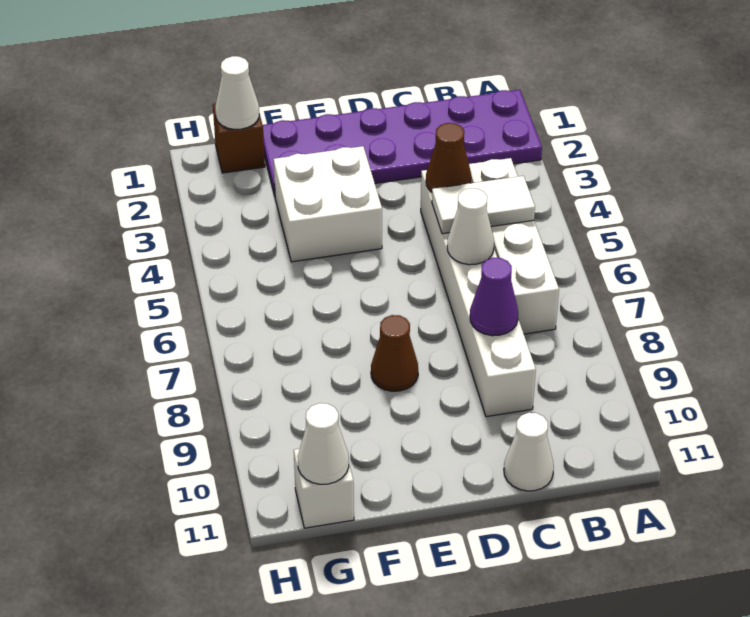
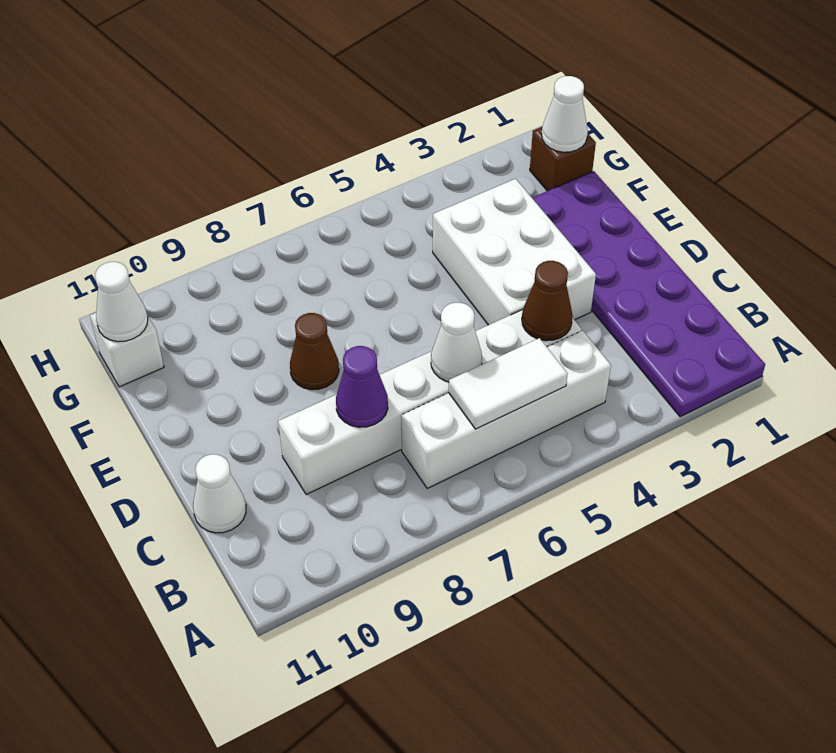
white 1x2 tile [432,176,535,234] -> white 1x2 tile turned to [449,338,567,429]
white 2x2 brick [274,146,382,262] -> white 2x3 brick [433,179,596,325]

